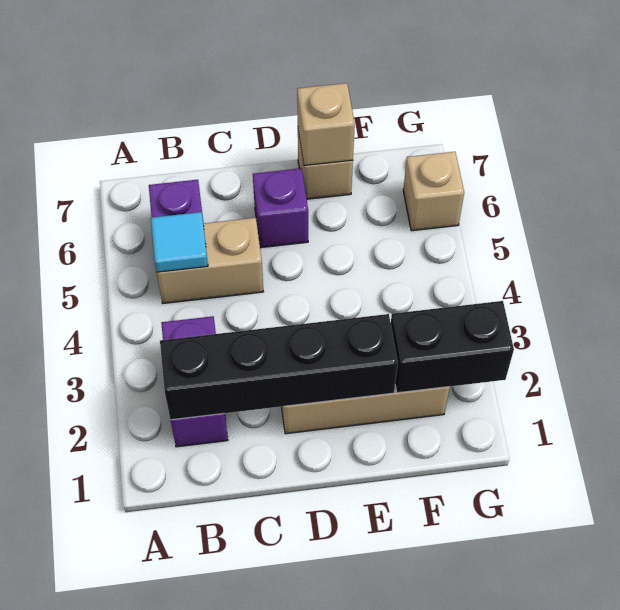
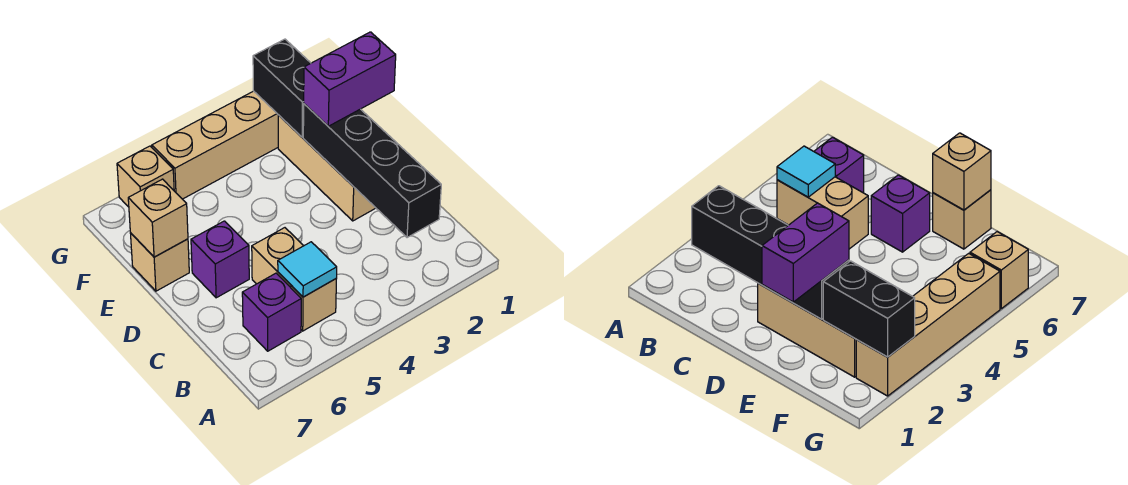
purple 1x2 brick [161,316,228,447] -> purple 1x2 brick moved to [304,32,396,126]
none -> tan 1x4 brick [152,91,278,199]

